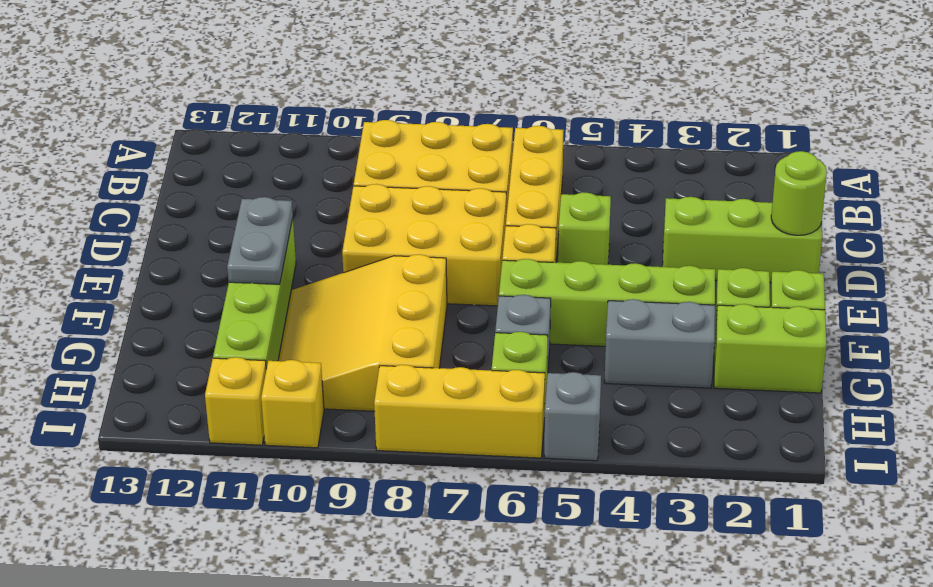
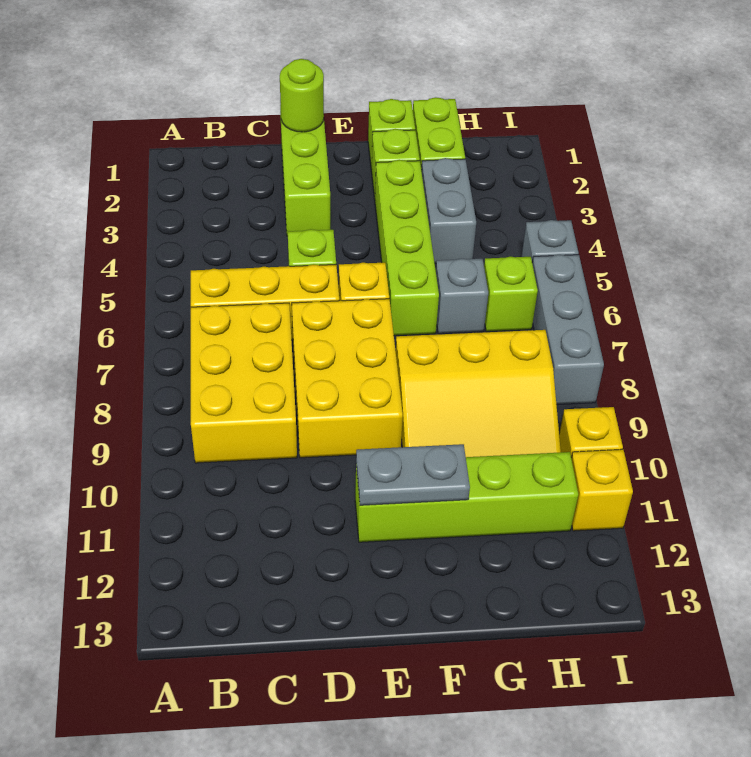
yellow 1x3 brick [374,365,545,458] -> grey 1x3 brick [532,255,604,405]

